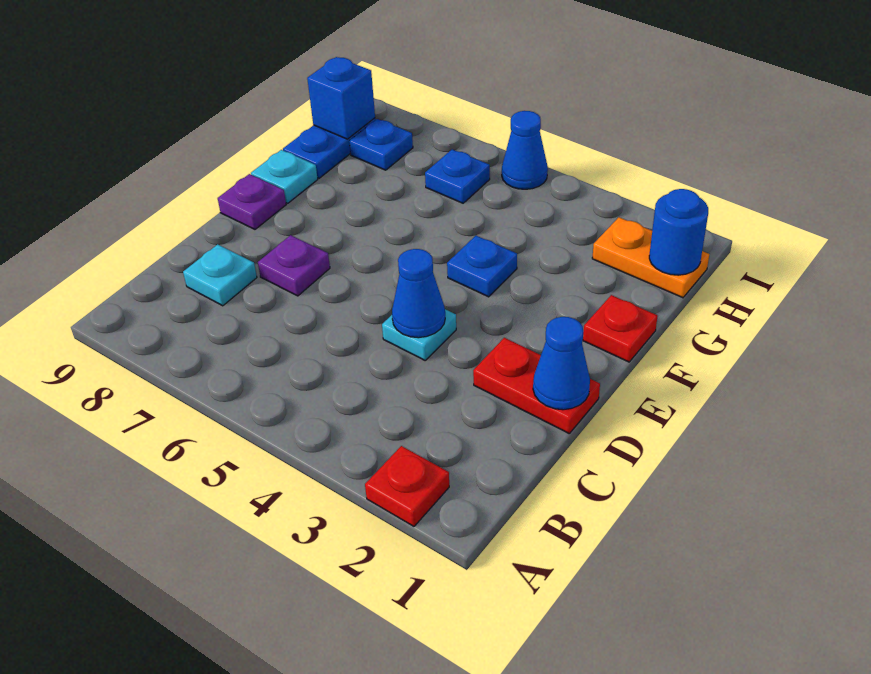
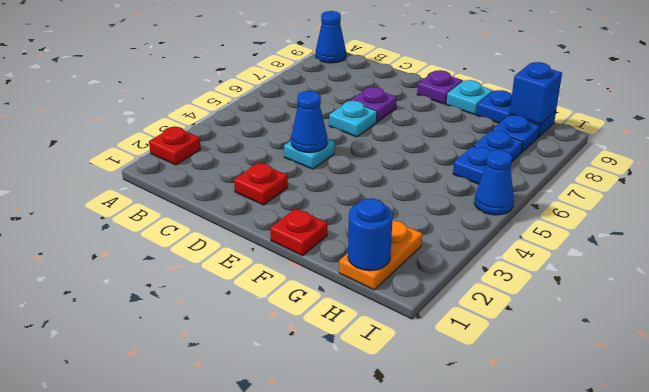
cyan 1x1 plate [183,244,257,306] -> cyan 1x1 plate moved to [329,101,377,137]
red 1x2 plate [473,338,600,433] -> red 1x1 plate [234,163,288,205]
blue 1x1 cone [533,317,590,410] -> blue 1x1 cone moved to [316,11,346,63]
blue 1x1 plate [447,236,517,297] -> blue 1x1 plate moved to [474,130,523,162]

